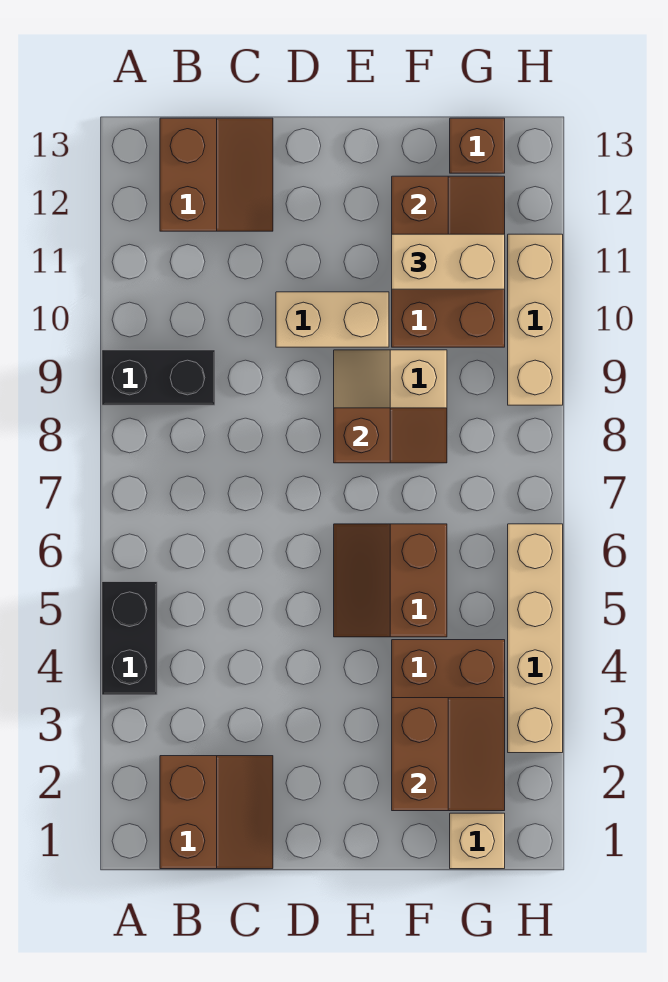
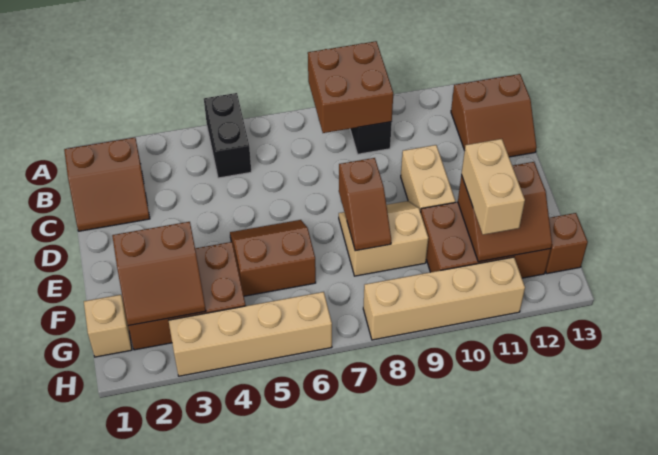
black 1x2 brick [102,582,157,695] -> black 1x2 brick turned to [204,93,251,178]
none -> brown 2x2 brick [308,41,393,133]
tan 1x3 brick [508,234,563,405] -> tan 1x4 brick [363,257,525,340]

